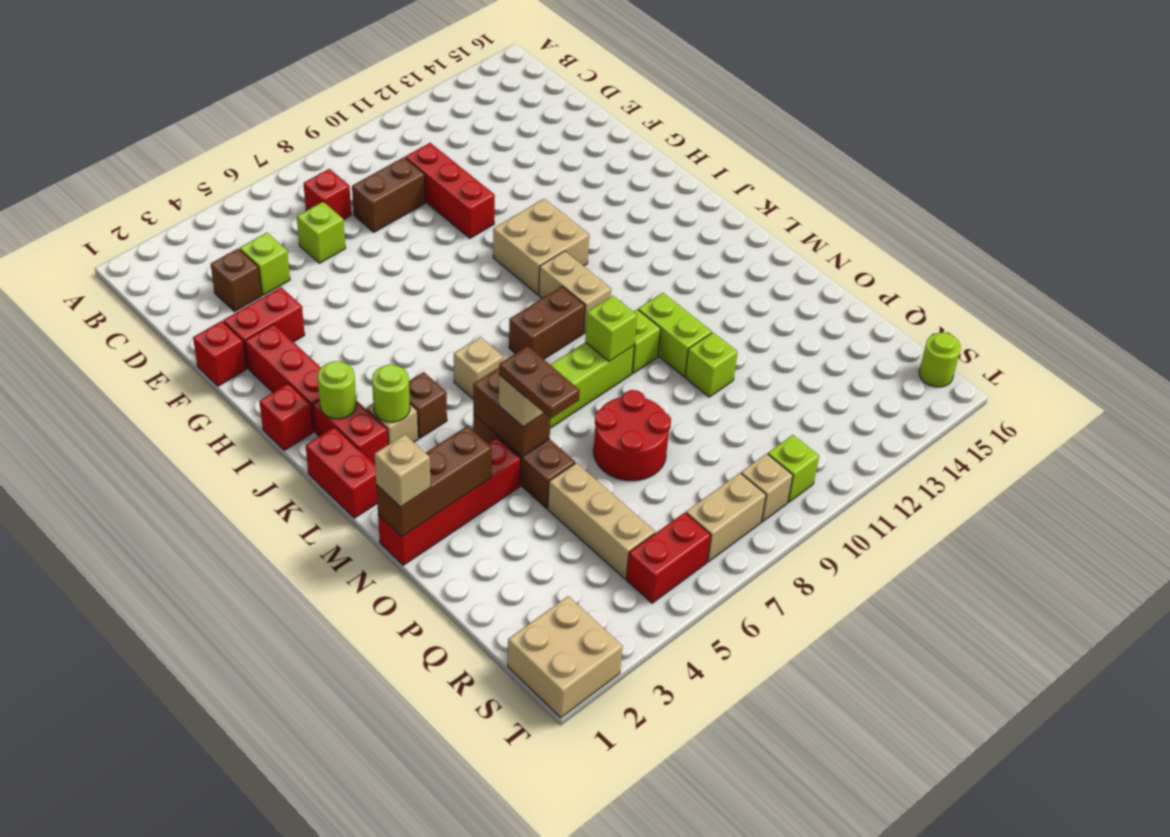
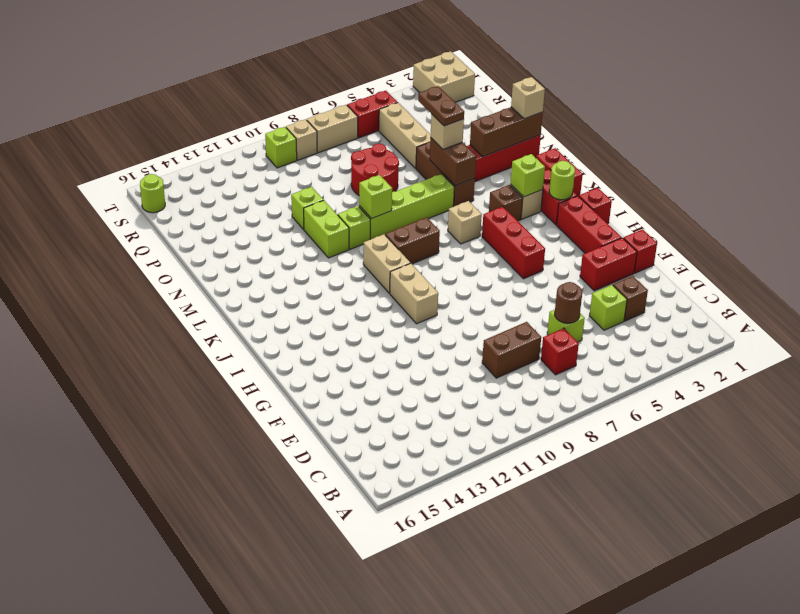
none -> brown 1x1 round brick [555,282,582,323]
red 1x3 brick [405,143,495,238] -> red 1x3 brick moved to [482,207,545,279]
tan 2x2 brick [493,199,589,294] -> tan 1x2 brick [390,263,438,324]
lime 1x1 round brick [372,365,410,422] -> lime 1x1 brick [510,154,545,197]

